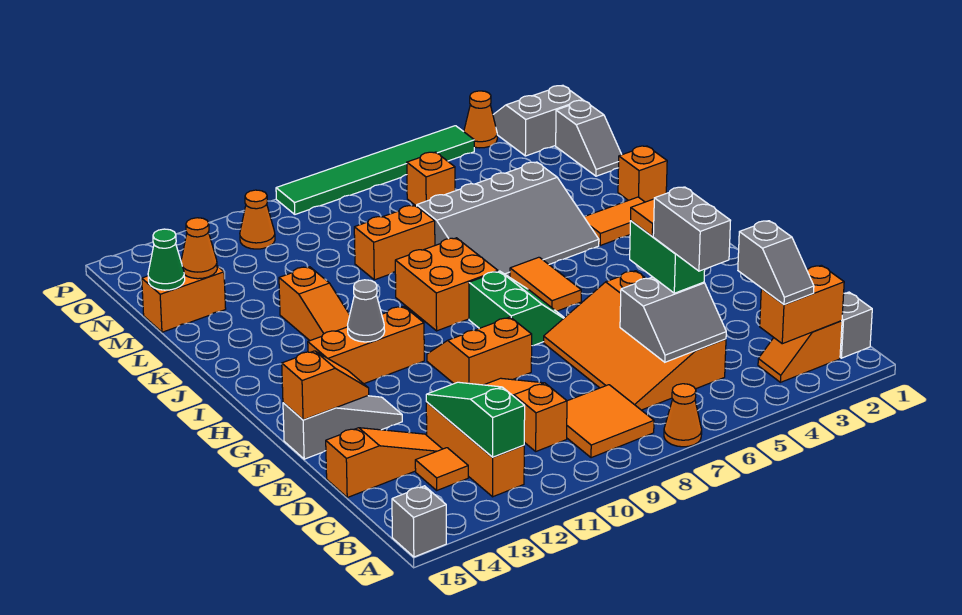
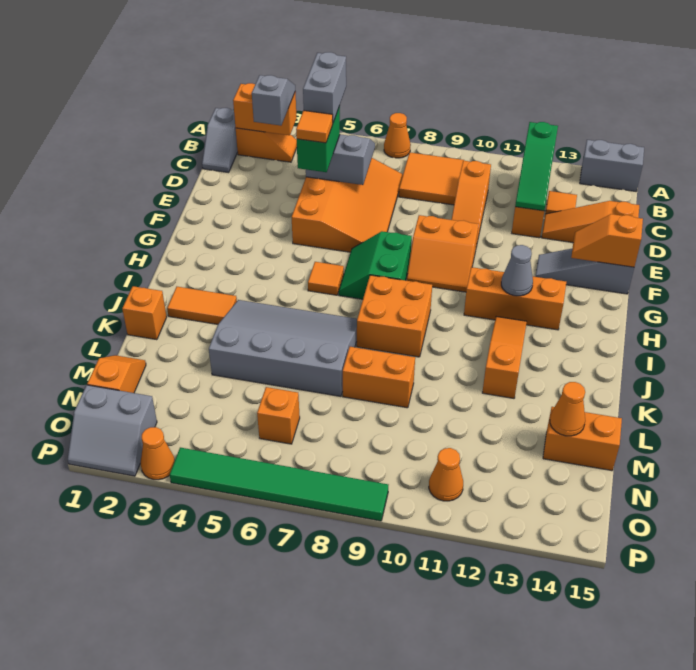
grey 1x1 brick [392,486,446,557] -> grey 1x2 brick [580,140,644,191]
orange 1x2 tile [510,257,581,311] -> orange 1x1 tile [308,262,344,295]
grey 1x2 slope [556,100,622,176] -> orange 1x2 slope [87,355,146,393]
green 1x1 cone [148,229,185,290] -> none

